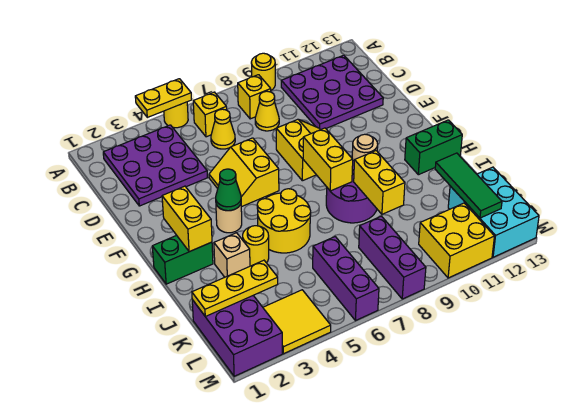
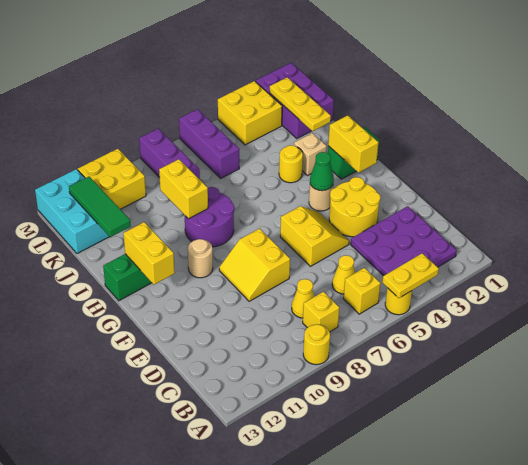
purple 3x3 plate [281,55,383,130] -> none
yellow 1x2 brick [303,128,353,191] -> yellow 1x2 brick moved to [123,222,175,285]
yellow 2x2 round brick [257,189,311,253] -> yellow 2x2 round brick moved to [329,177,380,237]
yellow 1x3 plate [192,260,278,316] -> yellow 1x3 plate turned to [270,77,331,131]
yellow 2x2 tile [263,290,331,354] -> yellow 2x2 brick [218,81,282,145]

